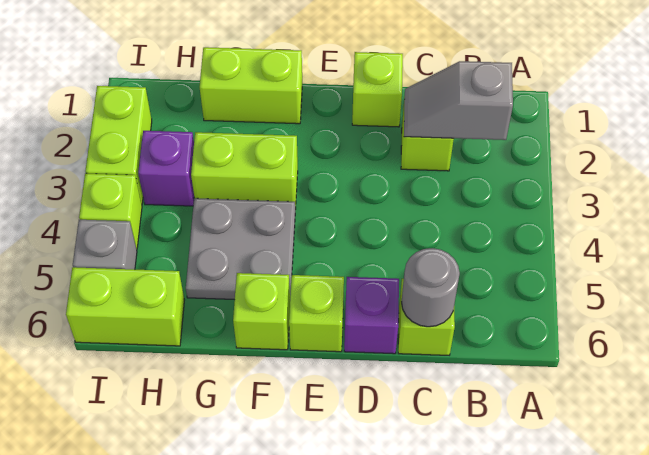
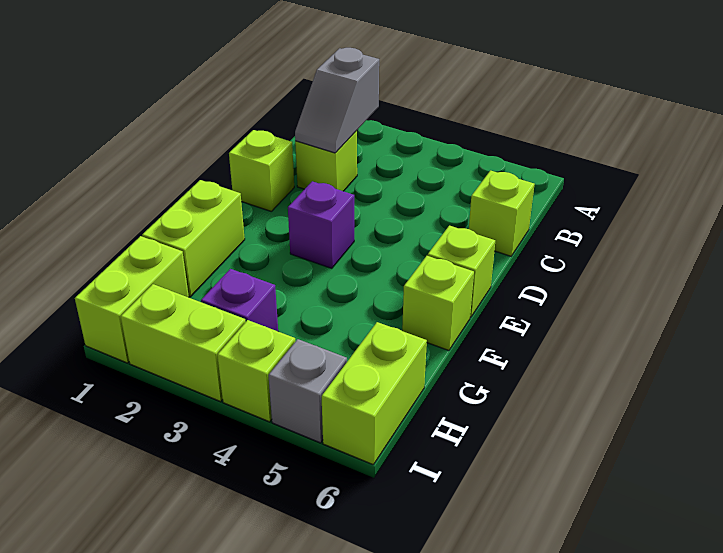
grey 1x1 round brick [401,248,460,327] -> none
purple 1x1 brick [344,277,399,354] -> purple 1x1 brick moved to [288,181,354,268]
lime 1x2 brick [191,132,298,209] -> lime 1x2 brick moved to [75,236,189,363]
grey 2x2 plate [186,198,295,300] -> none

